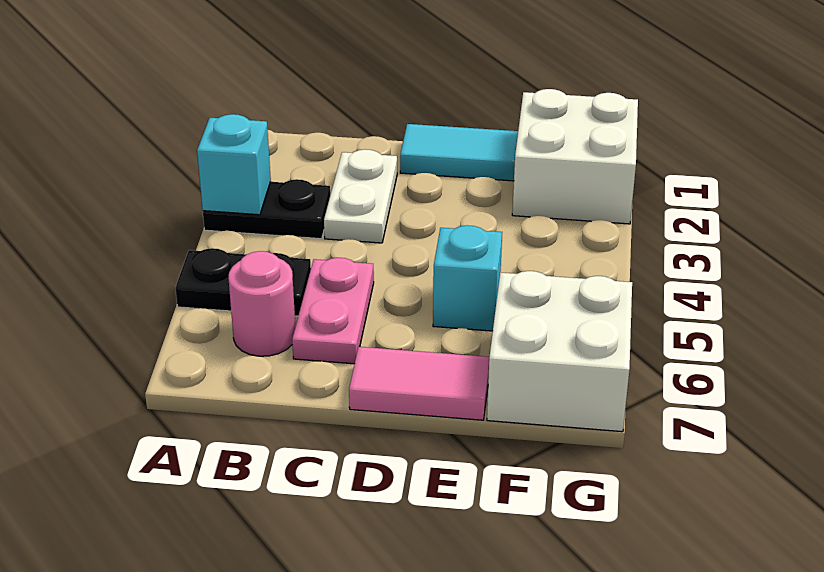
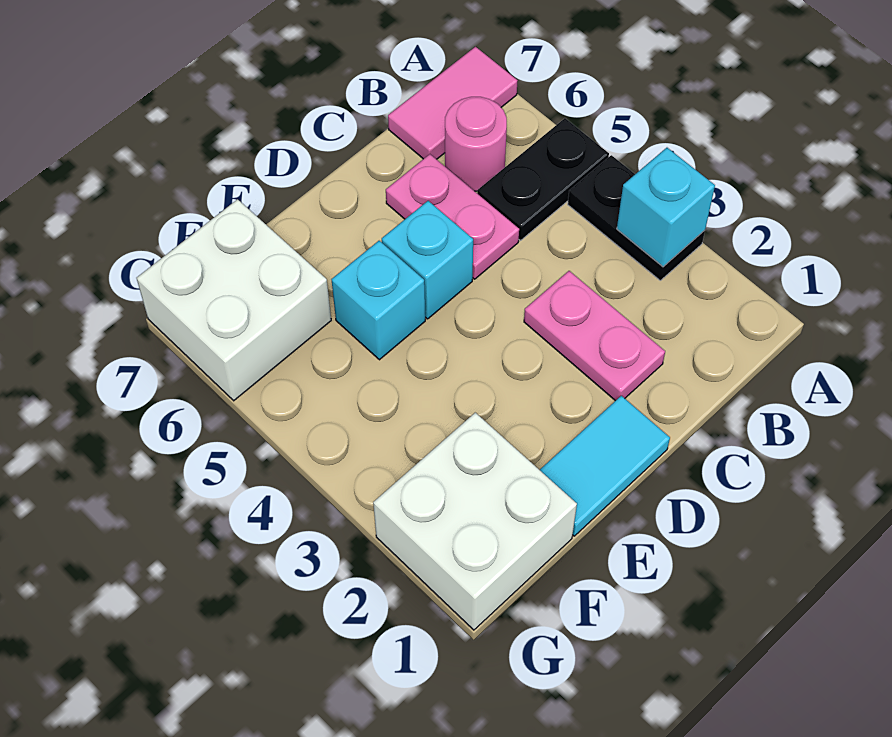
black 1x2 plate [203,179,330,239] -> black 1x2 plate turned to [568,155,705,280]
white 1x2 plate [324,149,397,243] -> pink 1x2 plate [524,271,665,401]
none -> cyan 1x1 brick [382,201,473,319]
pink 1x2 tile [349,347,489,420] -> pink 1x2 tile moved to [388,47,518,159]

